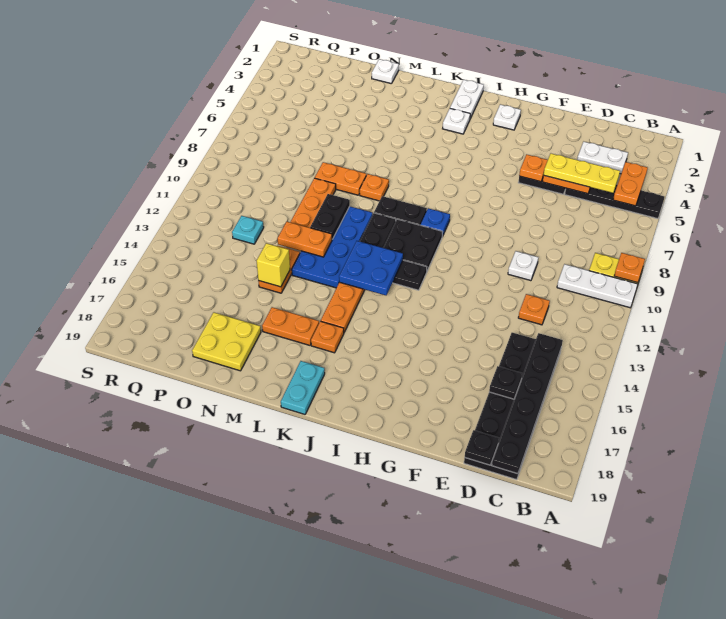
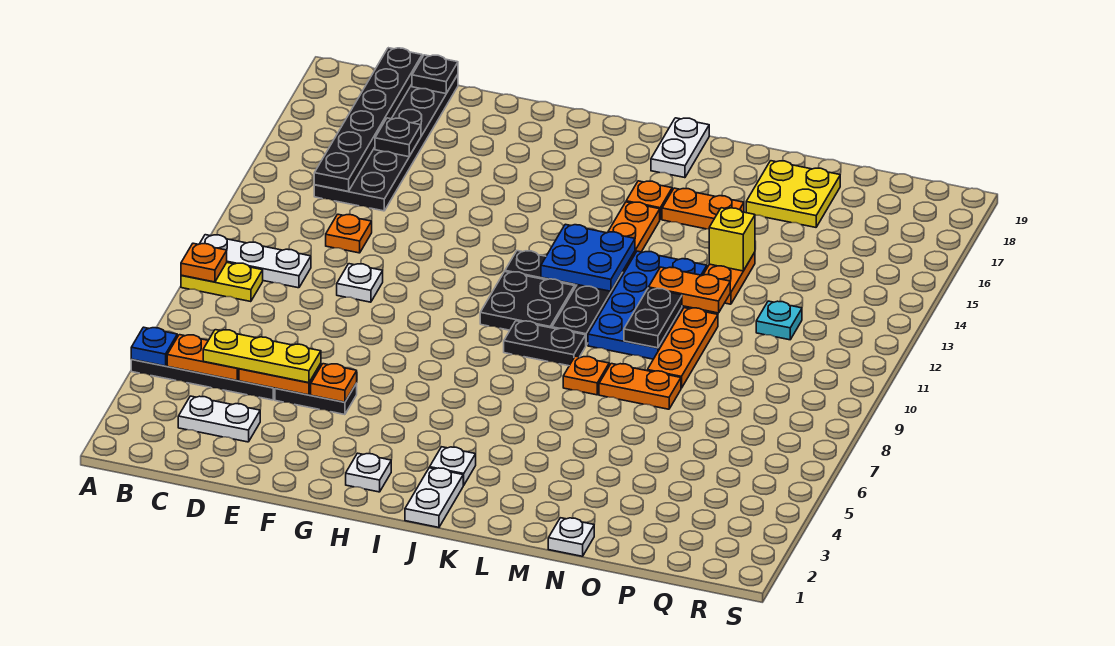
orange 1x2 plate [613,162,648,206] -> orange 1x2 plate turned to [167,335,239,380]
blue 1x1 plate [421,208,450,236] -> blue 1x1 plate moved to [131,327,177,366]
cyan 1x2 plate [281,361,325,414] -> white 1x2 plate [651,118,709,178]

